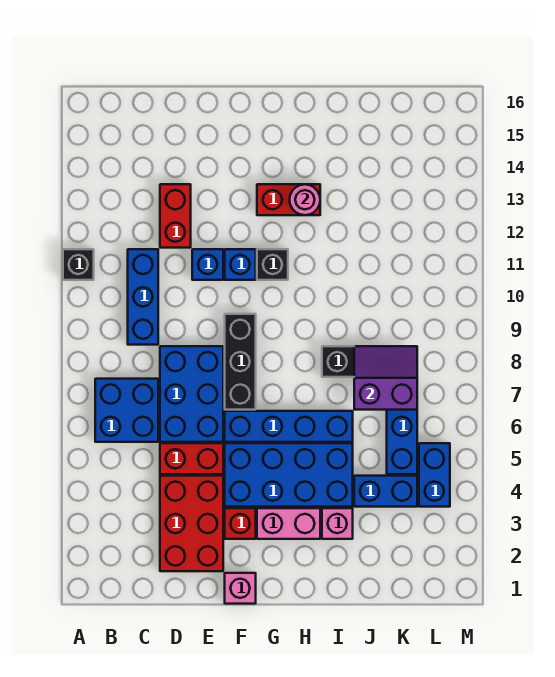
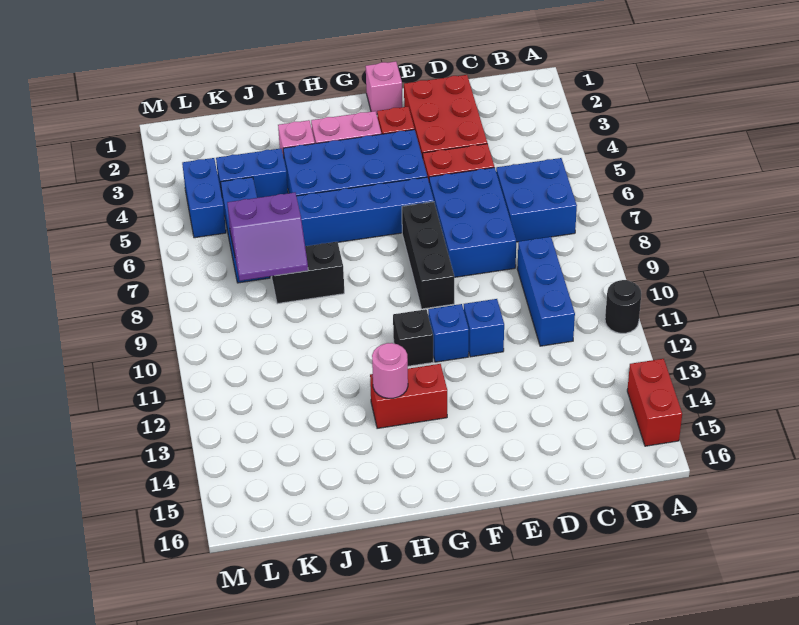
black 1x1 brick [63,249,94,280] -> black 1x1 round brick [605,280,641,333]
red 1x2 brick [160,184,191,248] -> red 1x2 brick moved to [627,359,682,446]

